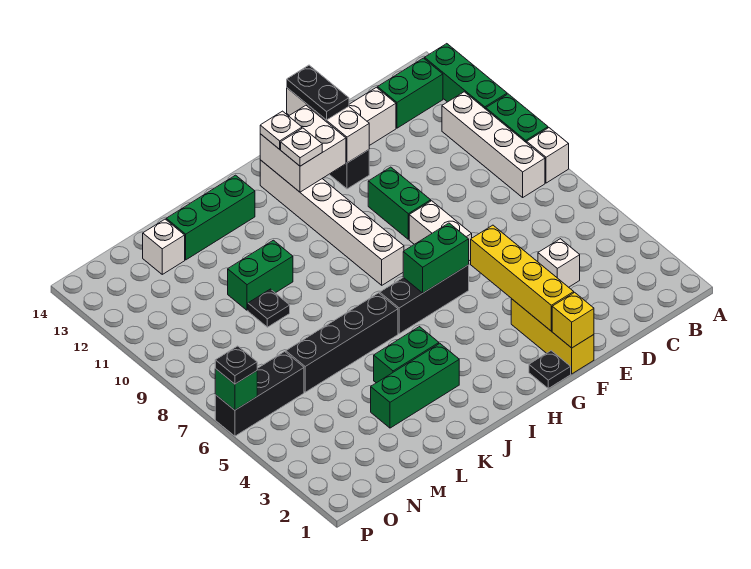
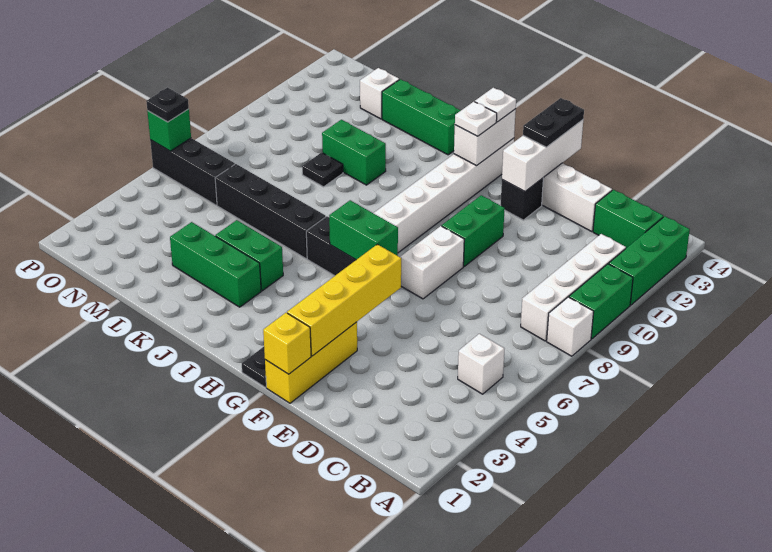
white 1x1 brick [538,239,580,287] -> white 1x1 brick moved to [458,334,504,394]
white 2x2 brick [260,105,346,192] -> white 1x2 brick [454,109,516,166]

